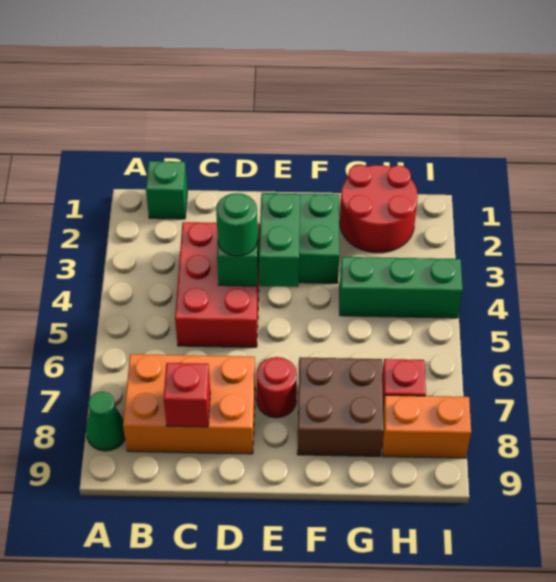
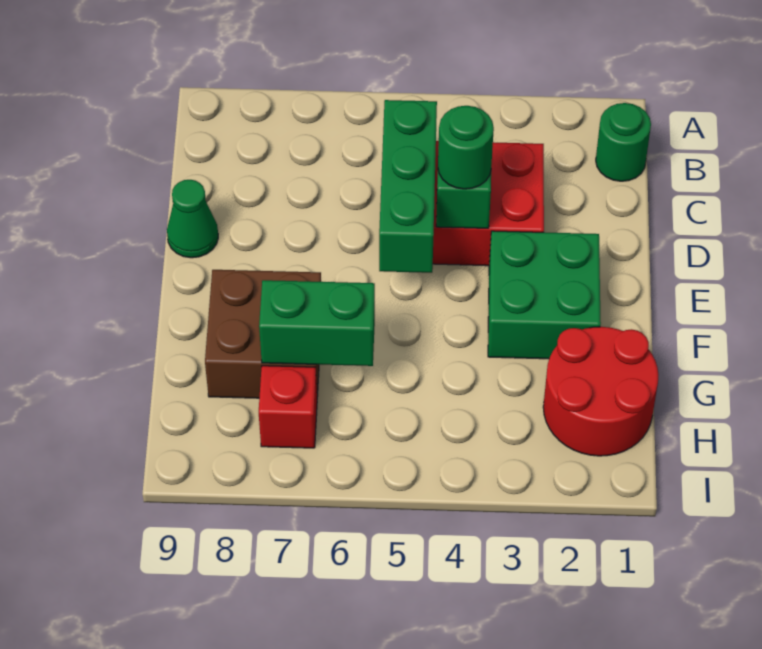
green 1x1 cone [86,391,125,451] -> green 1x1 cone moved to [167,180,218,258]
green 1x1 brick [146,161,187,219] -> green 1x1 round brick [596,103,651,181]
orange 2x3 brick [123,354,255,454] -> none
red 1x1 brick [164,363,210,427] -> none
green 1x2 brick [259,193,300,287] -> green 1x2 brick moved to [259,280,375,366]
red 1x1 round brick [256,357,297,418] -> none
green 1x3 brick [340,257,463,318] -> green 1x3 brick moved to [379,100,437,273]
orange 1x2 brick [382,395,471,458] -> none

